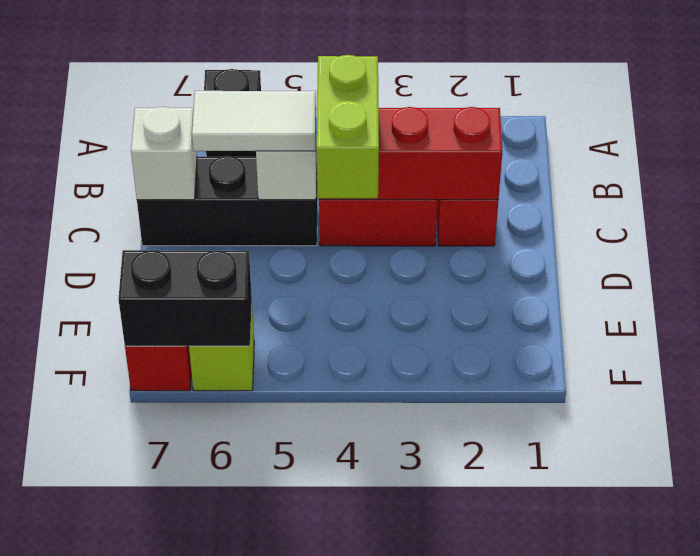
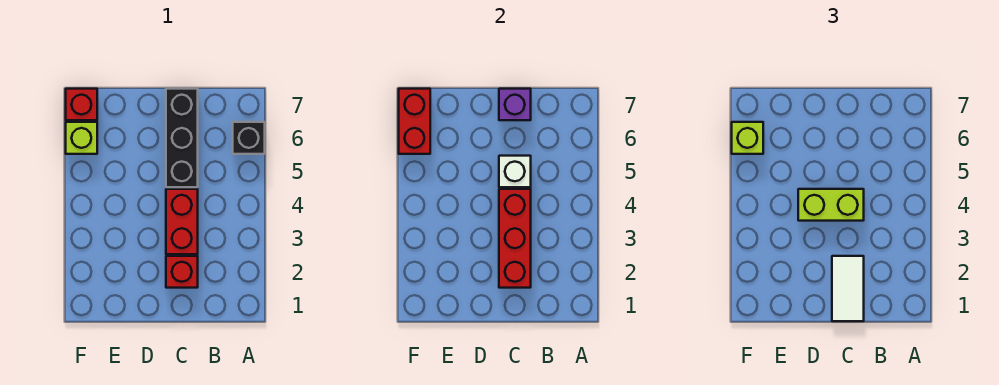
white 1x2 tile [192,91,316,151] -> white 1x2 tile moved to [832,256,864,321]
white 1x1 brick [131,107,197,200] -> purple 1x1 brick [499,89,531,120]
black 1x2 brick [118,250,252,346] -> red 1x2 brick [399,89,430,154]
none -> lime 1x1 brick [732,122,763,154]

